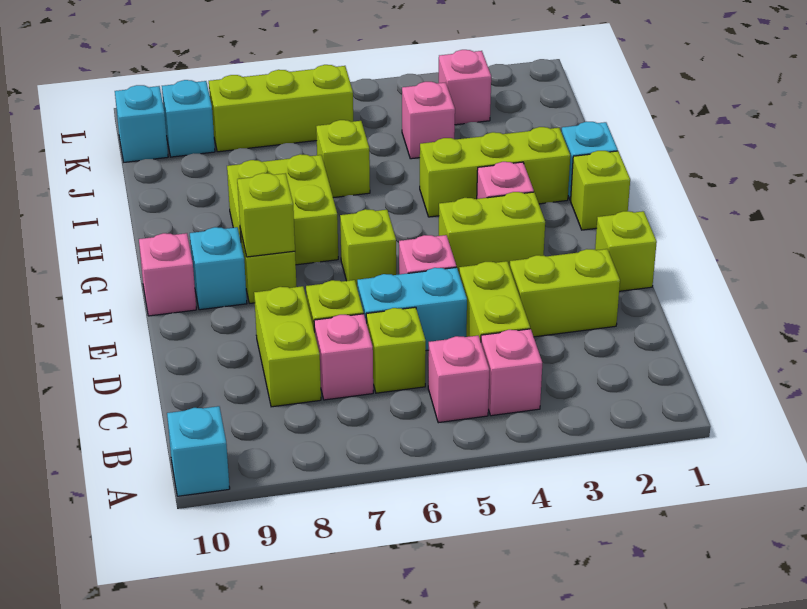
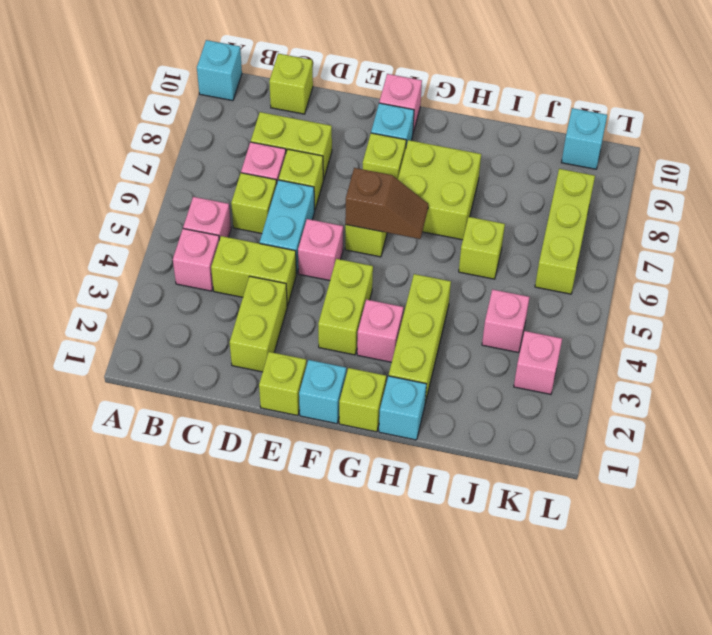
none -> brown 1x2 slope [345,168,428,239]
lime 1x1 brick [237,173,295,257] -> lime 1x1 brick moved to [269,54,313,114]
cyan 1x1 brick [162,80,215,157] -> cyan 1x1 brick moved to [299,360,346,424]

